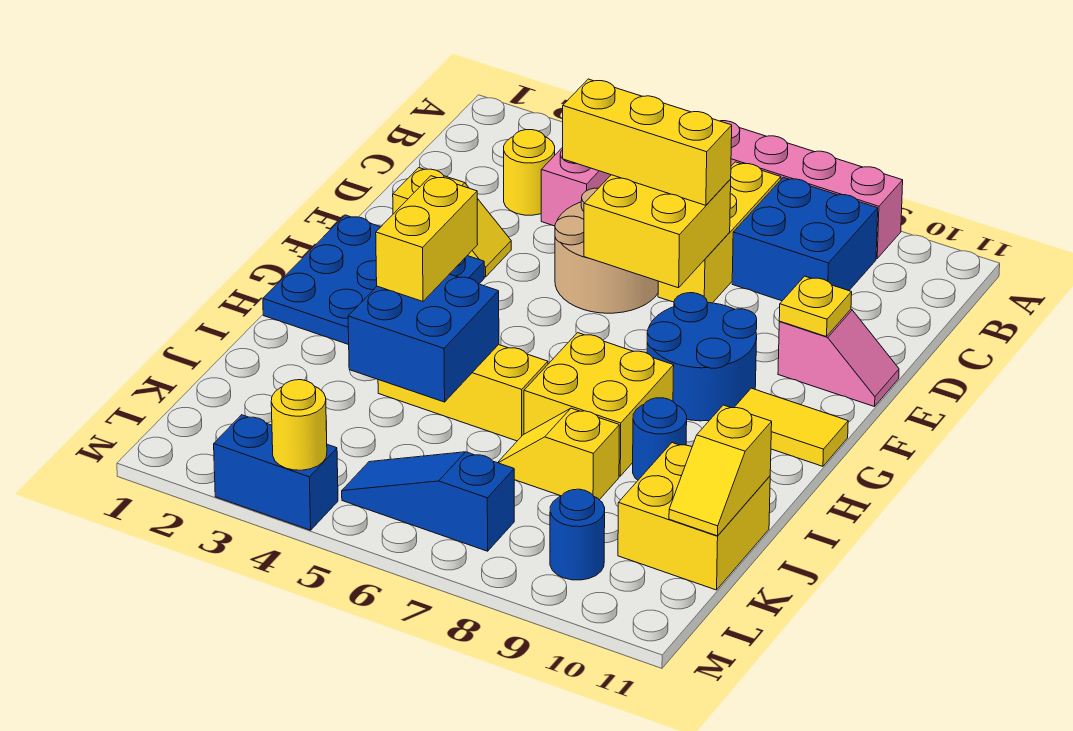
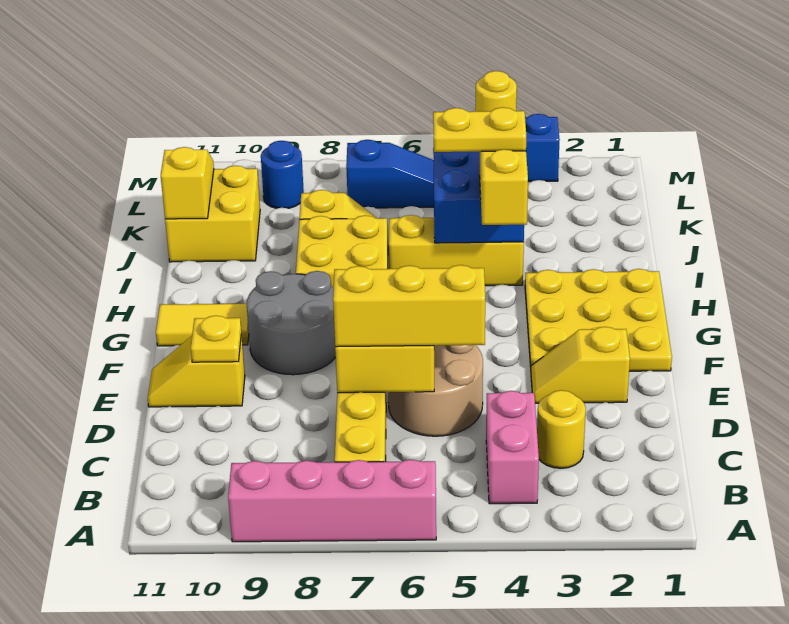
blue 2x2 brick [732,177,878,301] -> none
pink 1x2 slope [778,310,899,407] -> yellow 1x2 slope [148,334,245,407]
blue 3x3 plate [263,215,484,345] -> yellow 3x3 plate [525,269,672,371]
blue 2x2 round brick [647,293,757,421] -> grey 2x2 round brick [247,271,336,375]
none -> yellow 1x2 plate [433,107,526,152]
blue 1x1 round brick [633,398,687,480] -> none

